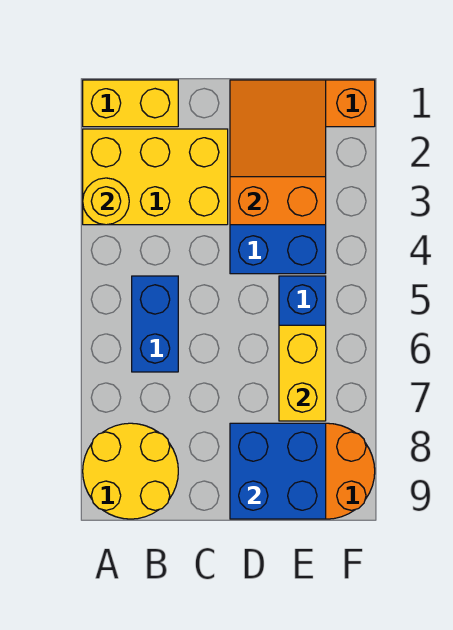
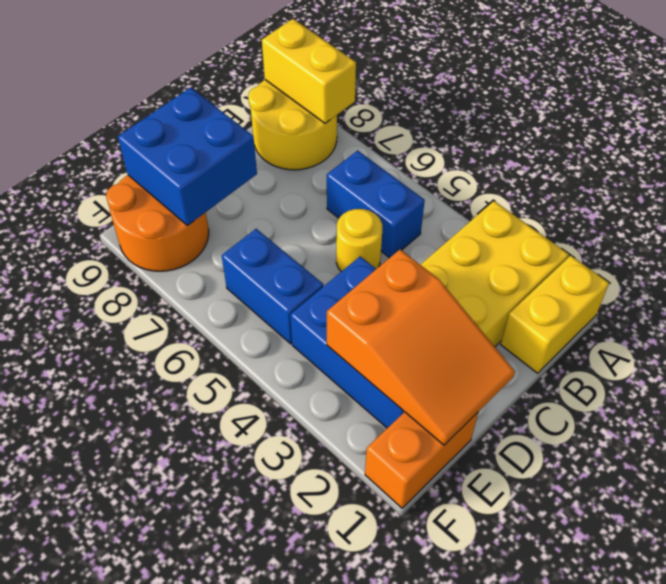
yellow 1x1 round brick [83,178,129,225] -> yellow 1x1 round brick moved to [336,209,382,272]
yellow 1x2 brick [279,325,326,421] -> yellow 1x2 brick moved to [262,19,356,123]

